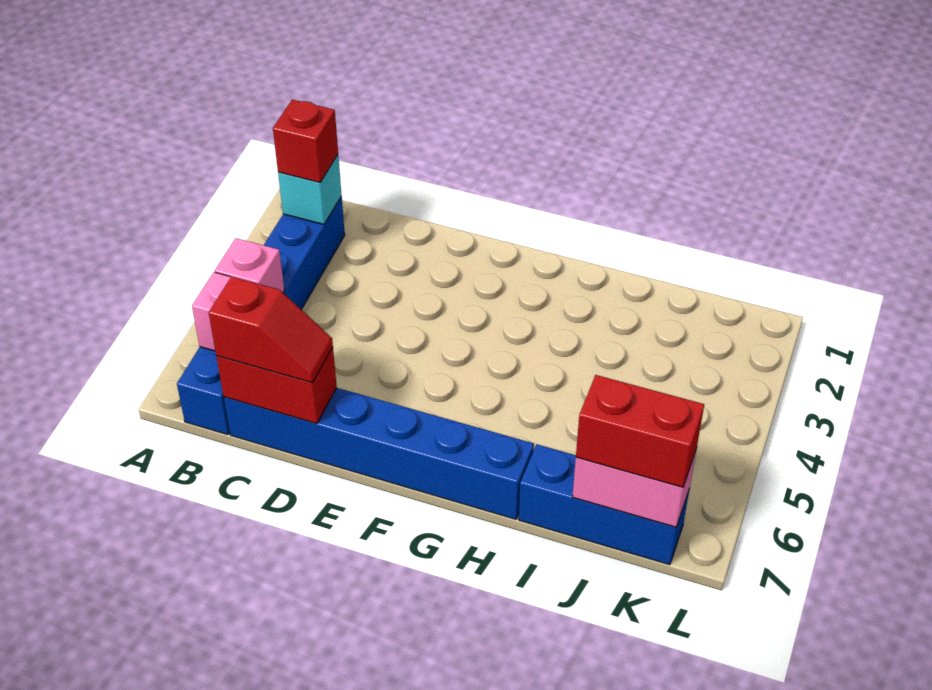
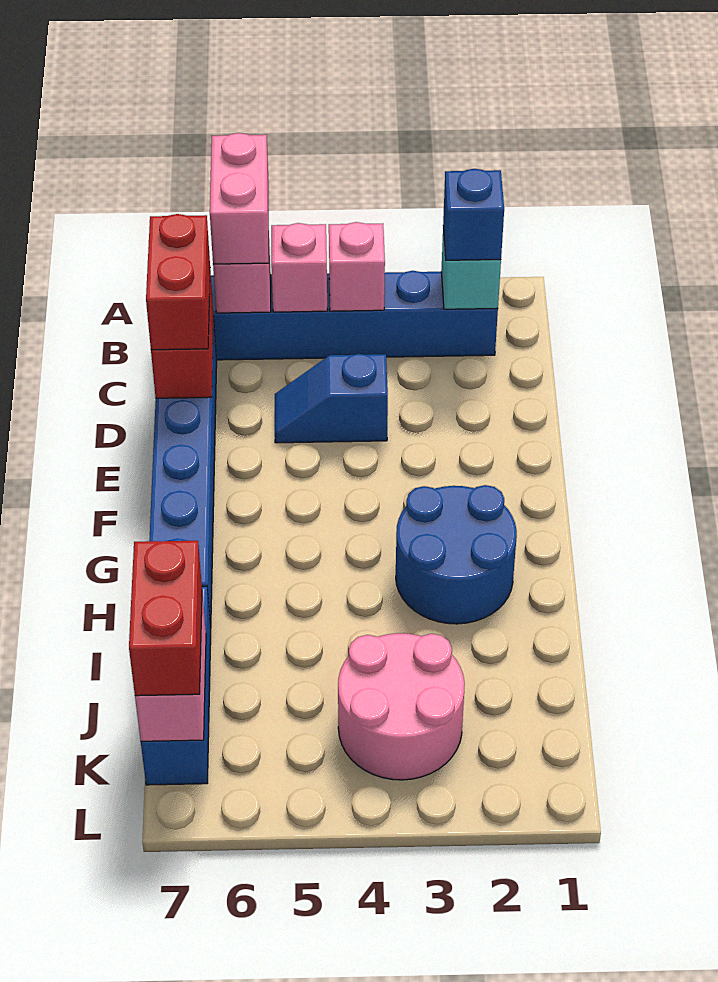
none -> pink 1x2 brick [210,133,269,264]
red 1x1 brick [273,100,338,182] -> blue 1x1 brick [443,169,504,260]
none -> pink 1x1 brick [329,222,385,311]
red 1x2 slope [209,277,333,383] -> red 1x2 brick [146,214,210,350]
none -> blue 1x2 slope [275,354,388,443]
none -> blue 2x2 round brick [396,485,517,624]
none -> pink 2x2 round brick [338,633,465,780]

